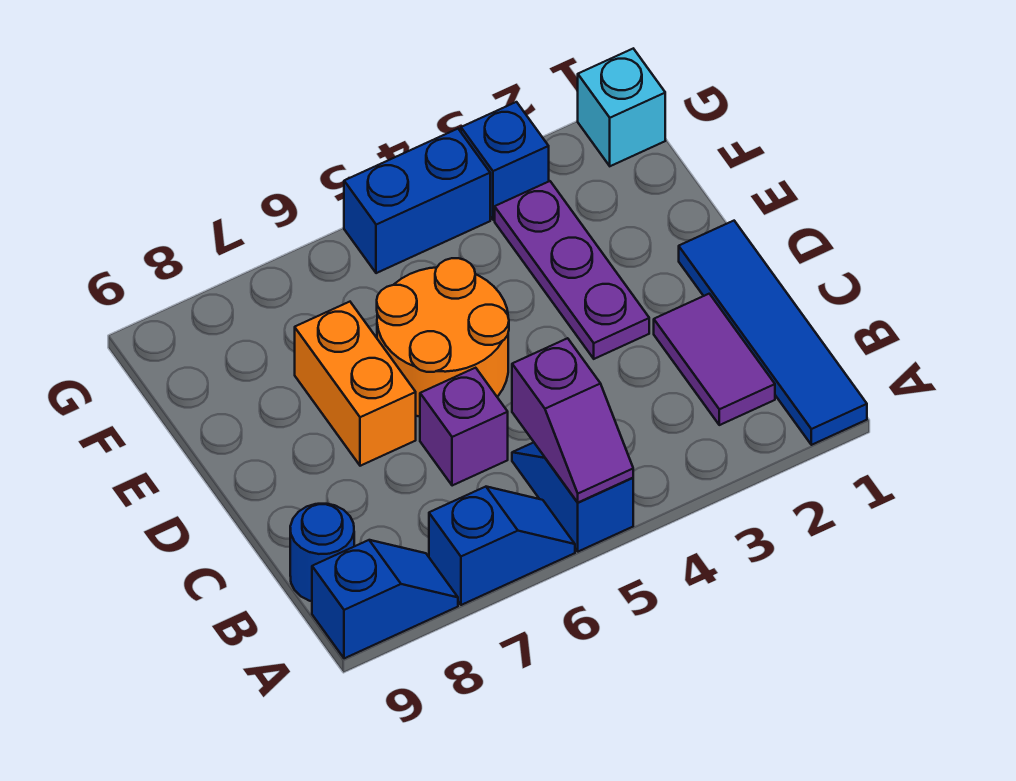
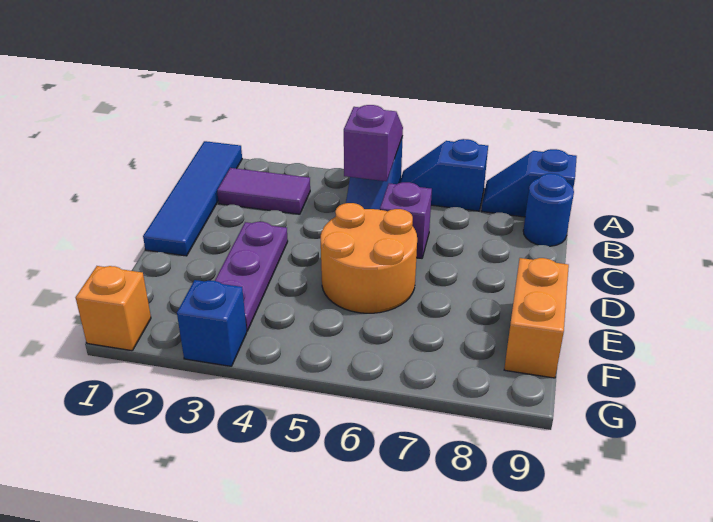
purple 1x2 tile [654,294,775,425] -> purple 1x2 tile turned to [217,168,310,214]
orange 1x2 brick [295,302,416,466] -> orange 1x2 brick moved to [504,258,569,378]
cyan 1x1 brick [578,49,665,166] -> orange 1x1 brick [76,266,151,351]
blue 1x2 brick [344,129,490,273] -> none

